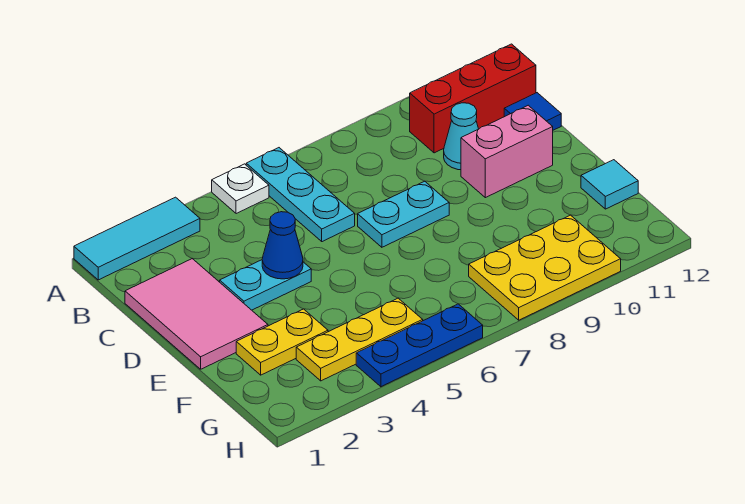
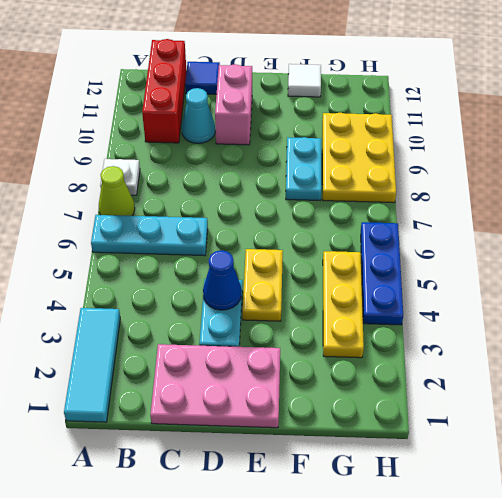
white 1x1 plate [212,164,269,214] -> white 1x1 plate moved to [100,159,140,195]
none -> lime 1x1 cone [99,166,135,216]
pink 2x3 tile [125,259,268,369] -> pink 2x3 plate [150,344,280,428]
cyan 1x2 plate [358,181,449,247] -> cyan 1x2 plate moved to [286,137,321,200]
yellow 1x2 plate [236,309,328,375] -> yellow 1x2 plate moved to [243,249,283,321]
cyan 1x1 tile [581,160,638,209] -> white 1x1 tile [288,64,321,97]

